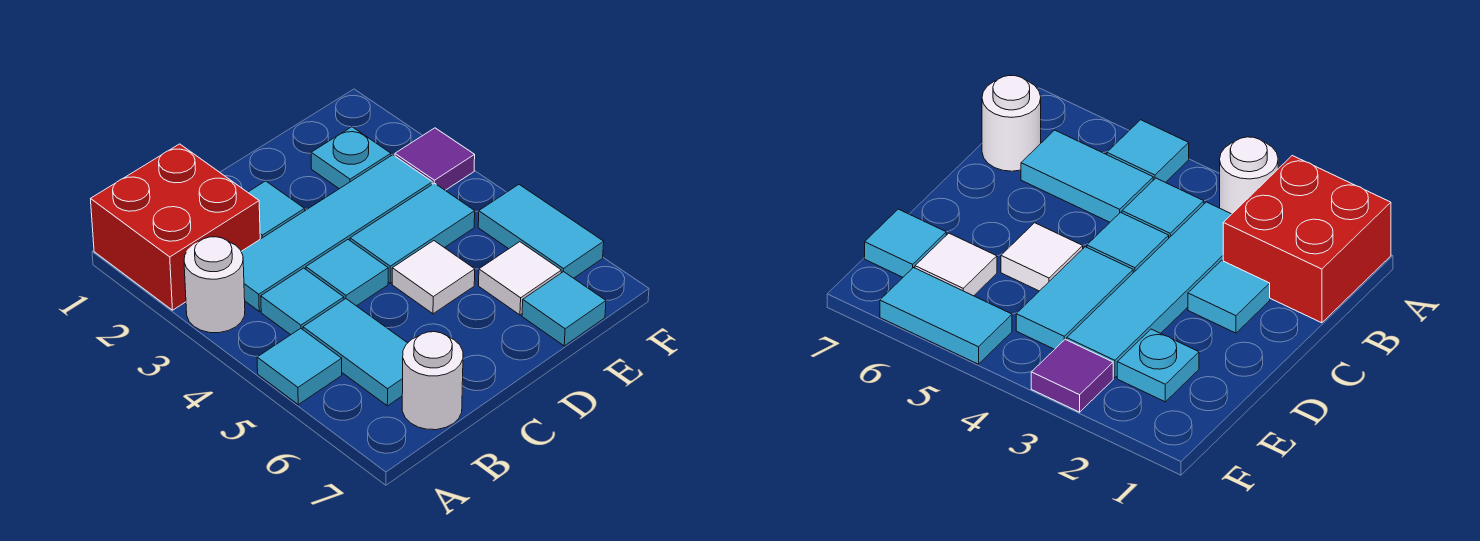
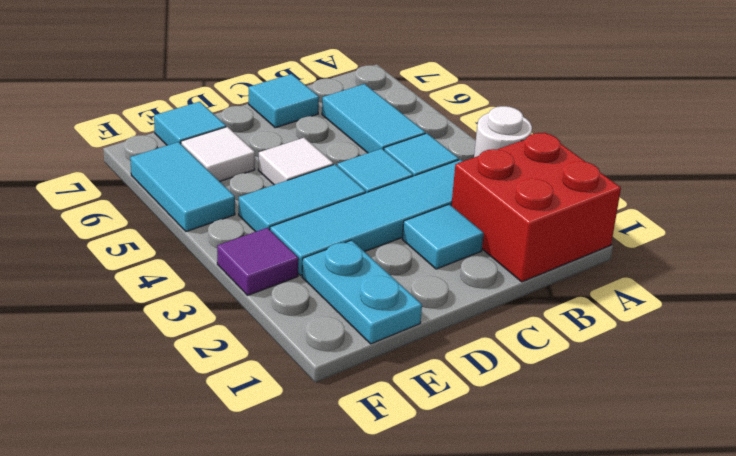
cyan 1x1 tile [257,328,342,405] -> cyan 1x1 tile moved to [249,74,319,128]
white 1x1 round brick [402,332,463,430] -> none
cyan 1x1 plate [311,127,391,189] -> cyan 1x2 plate [302,240,422,344]

